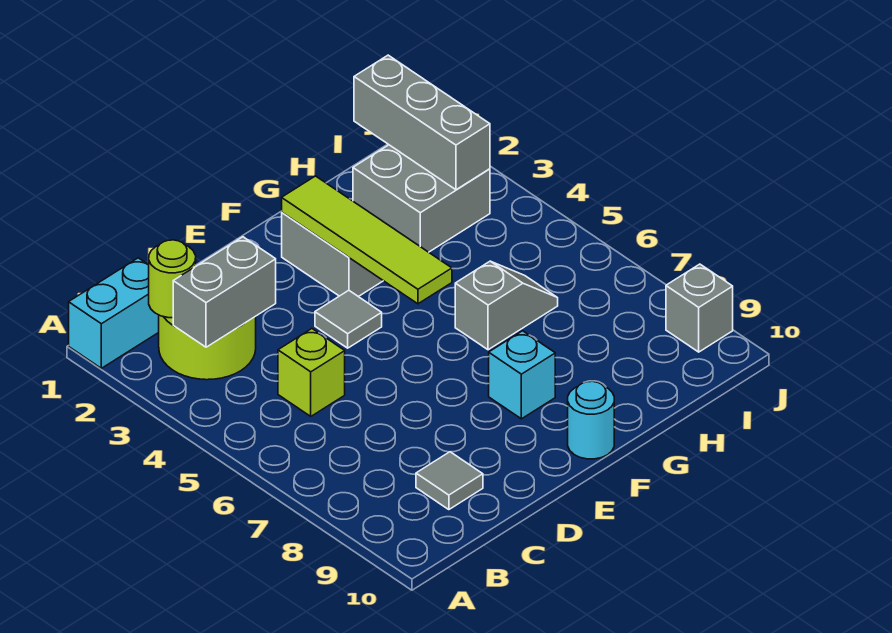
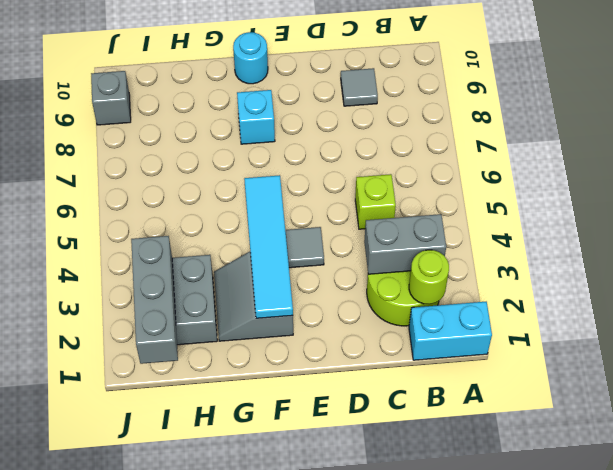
lime 1x4 tile [282,176,452,304] -> cyan 1x4 tile [244,175,293,318]
grey 1x2 slope [455,261,558,350] -> none

